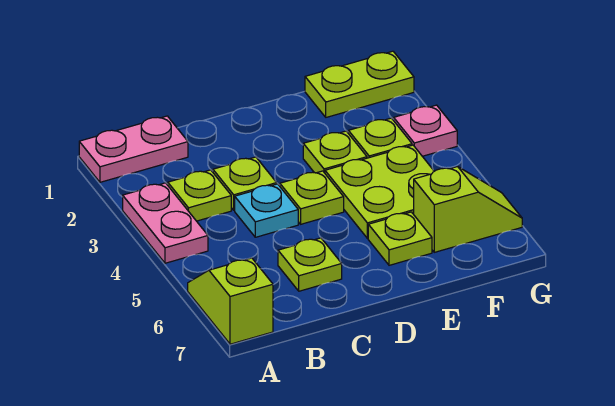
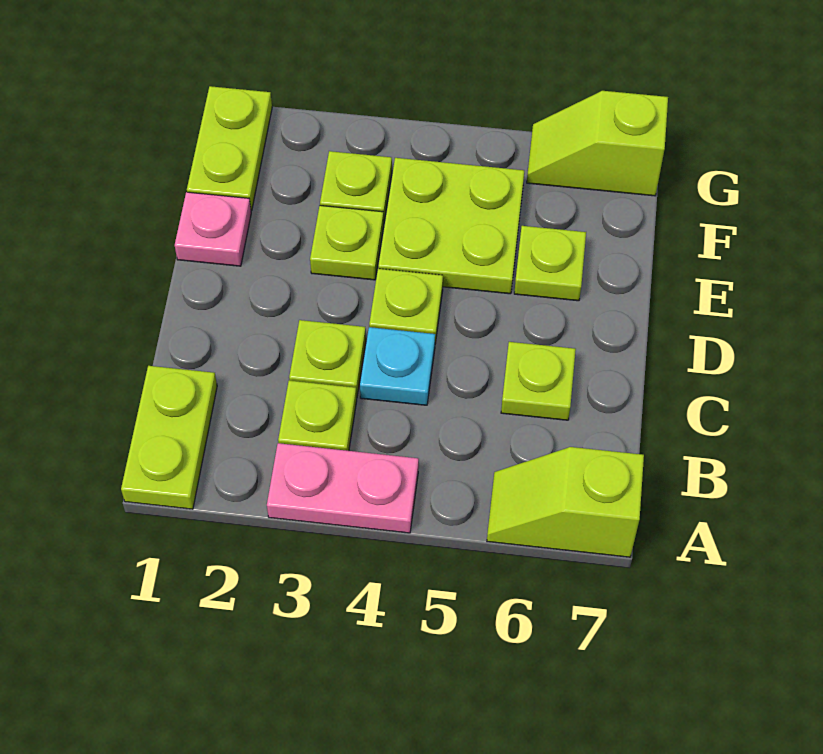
pink 1x2 plate [79,116,188,182] -> lime 1x2 plate [121,366,217,509]
lime 1x2 slope [414,167,522,252] -> lime 1x2 slope turned to [527,91,668,196]
pink 1x1 plate [394,105,457,156] -> pink 1x1 plate moved to [175,192,251,266]

